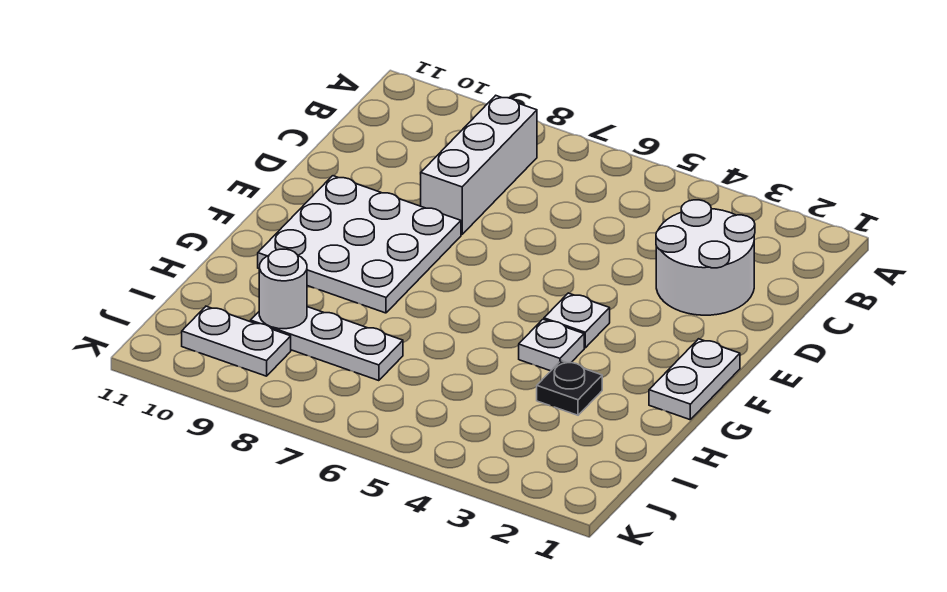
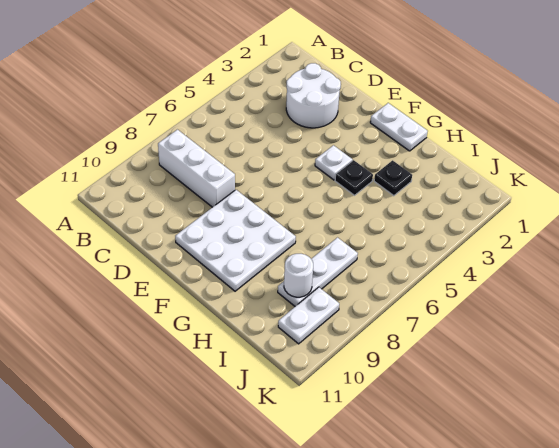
white 1x1 plate [519,319,584,371] -> black 1x1 plate [335,160,373,195]

